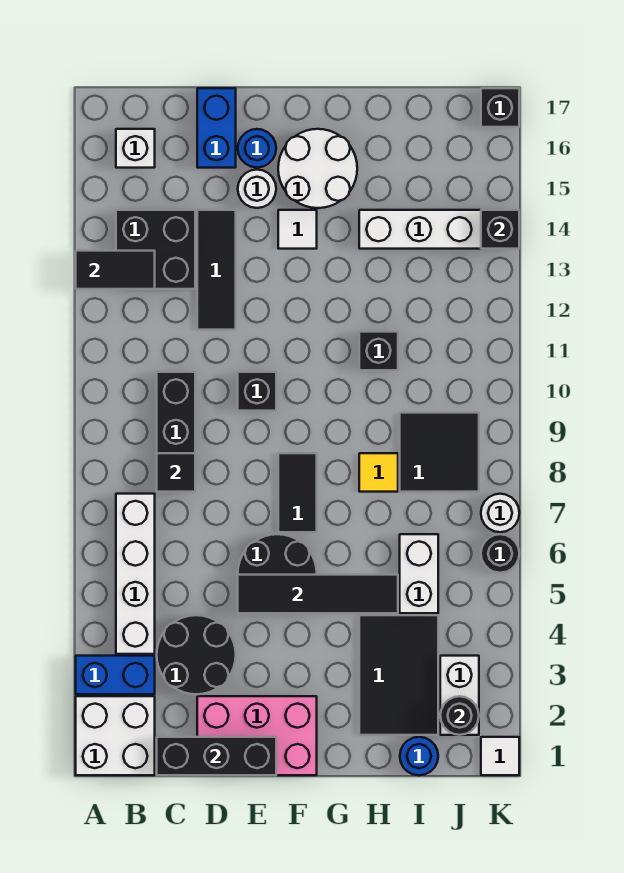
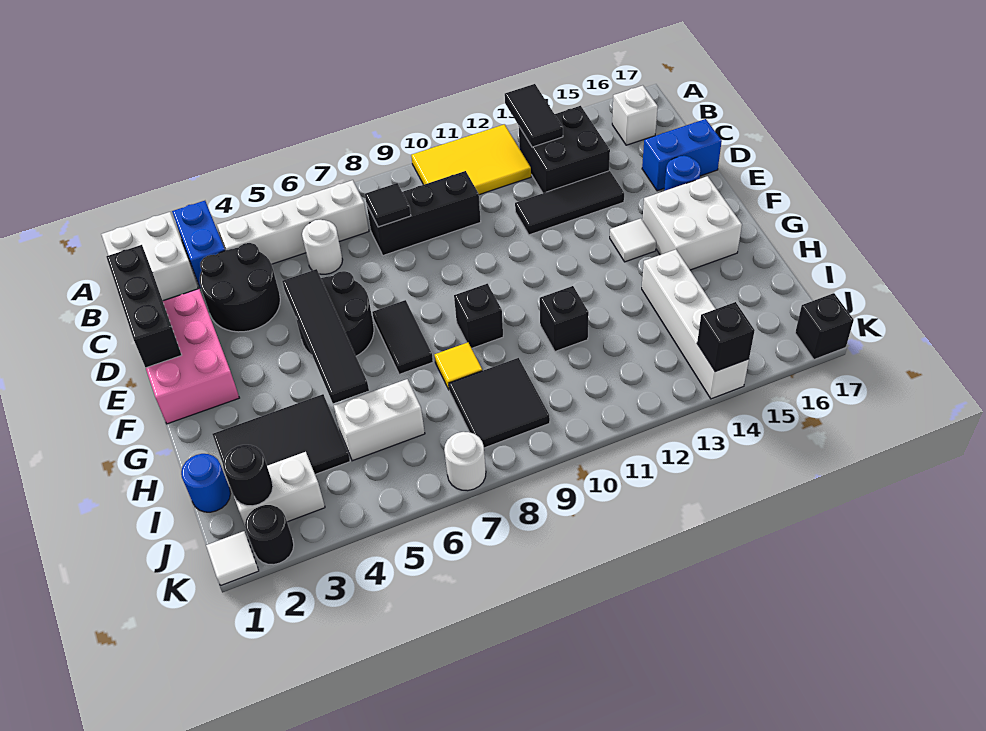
none -> yellow 2x3 tile [411,124,531,195]
black 1x1 brick [238,372,276,411] -> black 1x1 brick moved to [454,284,503,348]
white 1x1 round brick [238,170,276,208] -> white 1x1 round brick moved to [302,220,343,274]
black 1x2 tile [278,453,317,532] -> black 1x2 tile turned to [372,300,433,374]
white 2x2 round brick [278,129,357,208] -> white 2x2 brick [642,176,742,270]
black 1x1 round brick [481,534,519,573] -> black 1x1 round brick moved to [245,505,294,565]

